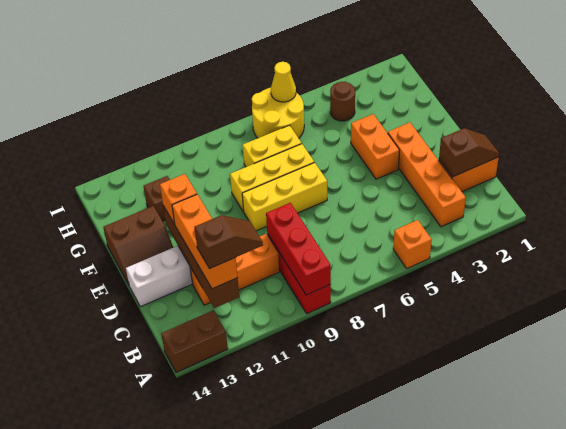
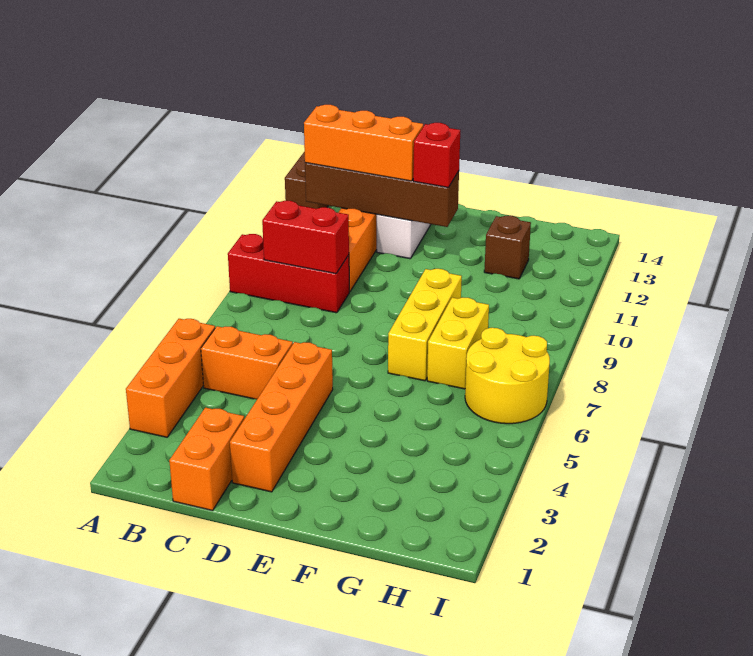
orange 1x1 brick [393,220,432,268] -> orange 1x3 brick [126,319,215,437]
red 1x3 brick [266,203,331,295] -> red 1x2 brick [262,201,349,274]
orange 1x4 brick [388,122,466,227] -> orange 1x4 brick turned to [230,342,333,492]
brown 1x2 slope [194,215,263,269] -> none
brown 1x2 slope [439,128,499,177] -> none
orange 1x2 brick [351,114,399,179] -> orange 1x2 brick moved to [201,326,293,399]
yellow 1x3 brick [242,162,327,231] -> none
orange 1x1 brick [160,174,197,224] -> red 1x1 brick [413,123,460,188]
brown 2x2 slope [103,206,173,285] -> none
brown 1x1 round brick [330,82,355,121] -> none
yellow 1x1 cone [271,62,296,102] -> none

